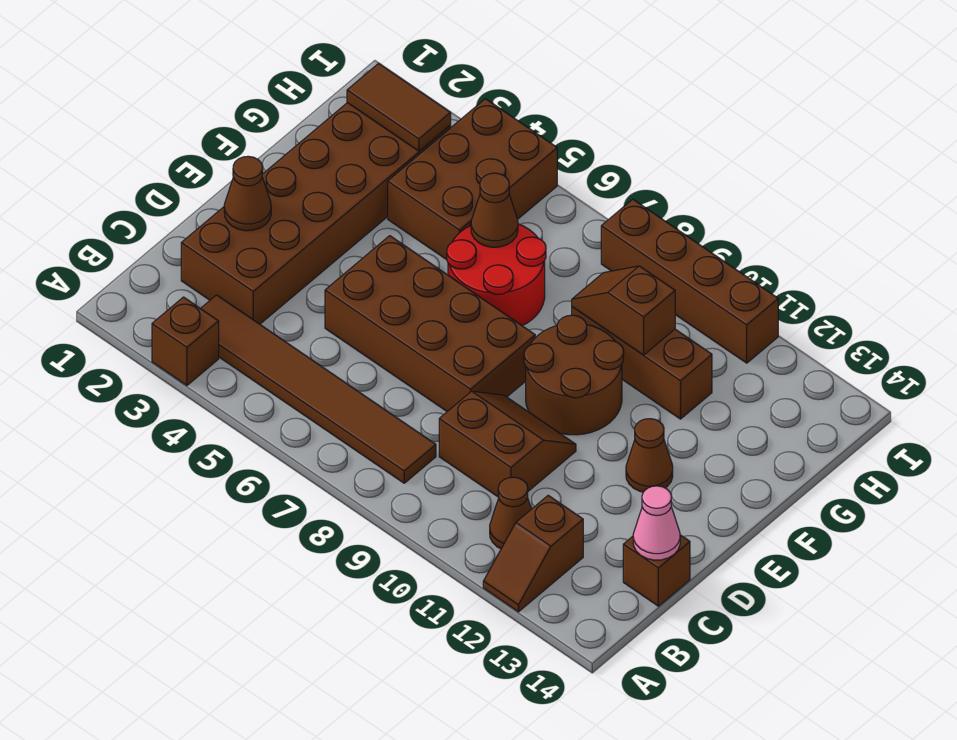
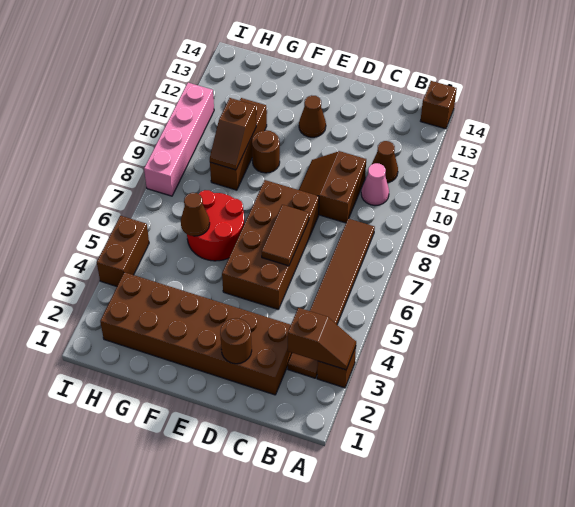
brown 1x2 slope [483,495,583,612] -> brown 1x2 slope moved to [288,308,356,370]
brown 1x1 brick [623,535,690,606] -> brown 1x1 brick moved to [421,81,457,129]
pink 1x1 cone [633,486,680,560] -> pink 1x1 cone moved to [361,163,389,205]
brown 1x1 cone [224,156,271,231] -> brown 1x1 round brick [220,318,252,364]
brown 2x2 round brick [524,315,624,435] -> brown 1x1 round brick [252,130,280,173]
brown 2x3 brick [388,99,557,260] -> brown 1x2 brick [97,216,149,286]
brown 1x2 tile [347,63,451,151] -> brown 1x2 tile moved to [261,205,309,266]
brown 1x4 brick [601,199,778,363] -> pink 1x4 brick [144,83,214,196]

